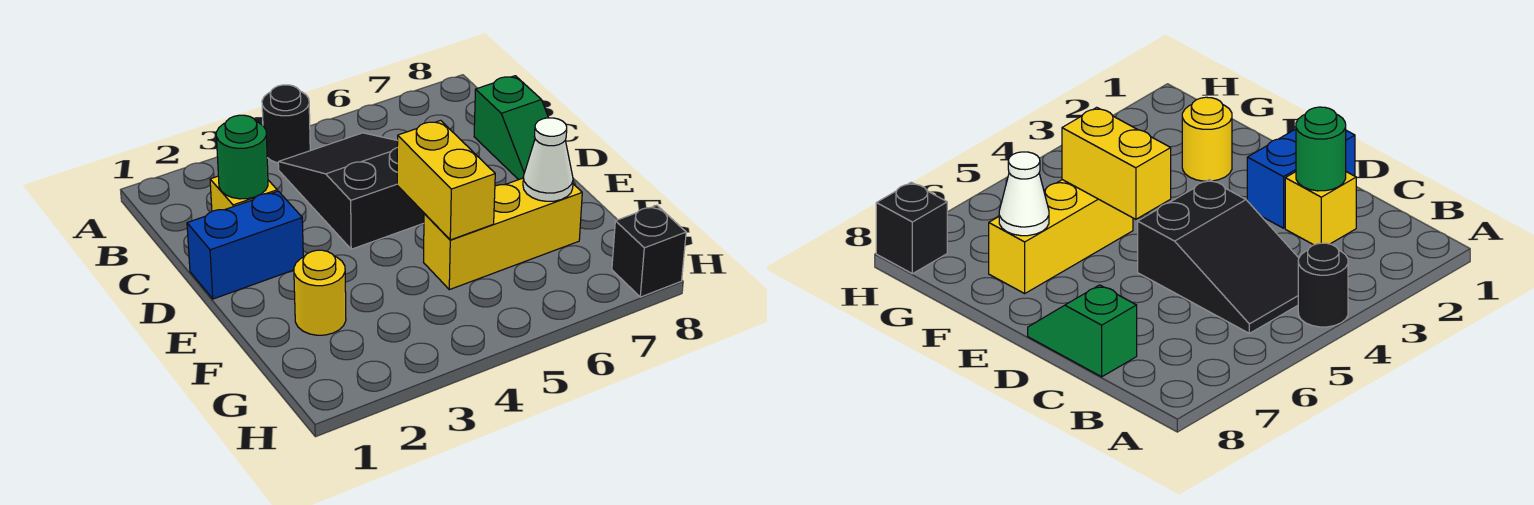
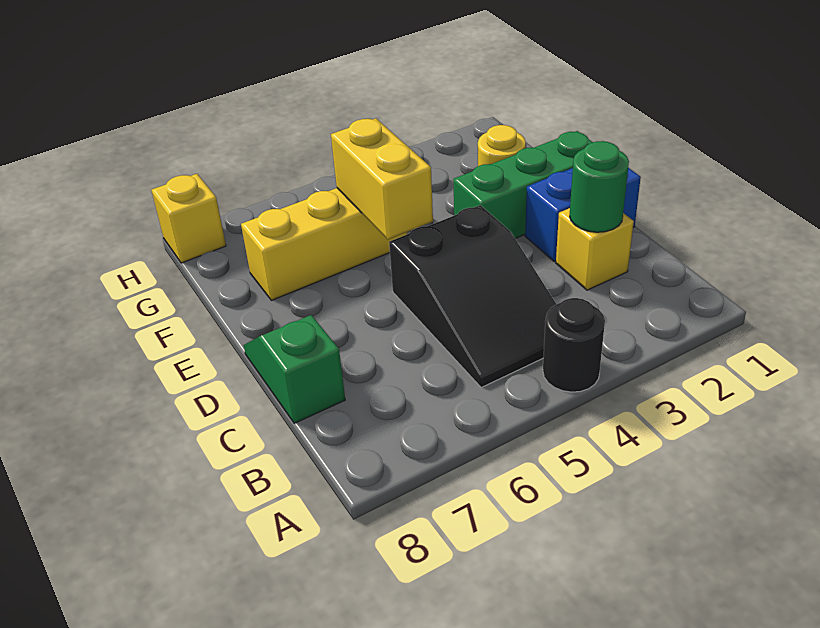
none -> green 1x3 brick [453,131,592,239]
white 1x1 cone [523,118,573,201] -> none
black 1x1 brick [612,205,686,297] -> yellow 1x1 brick [152,174,226,263]

